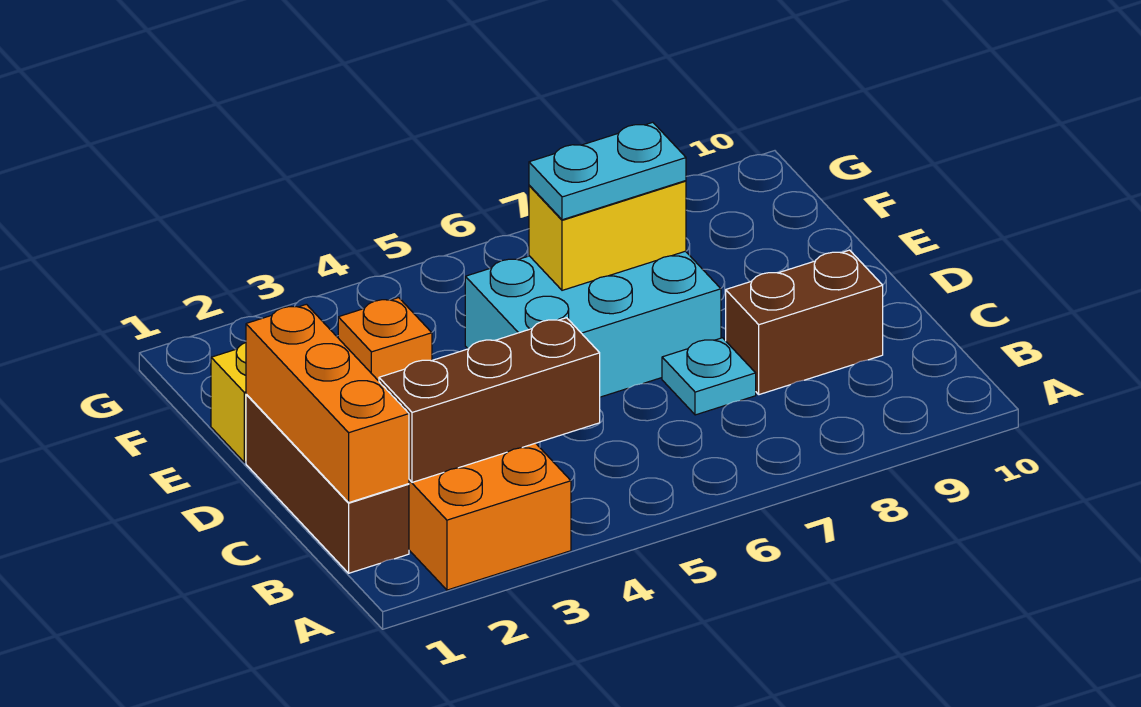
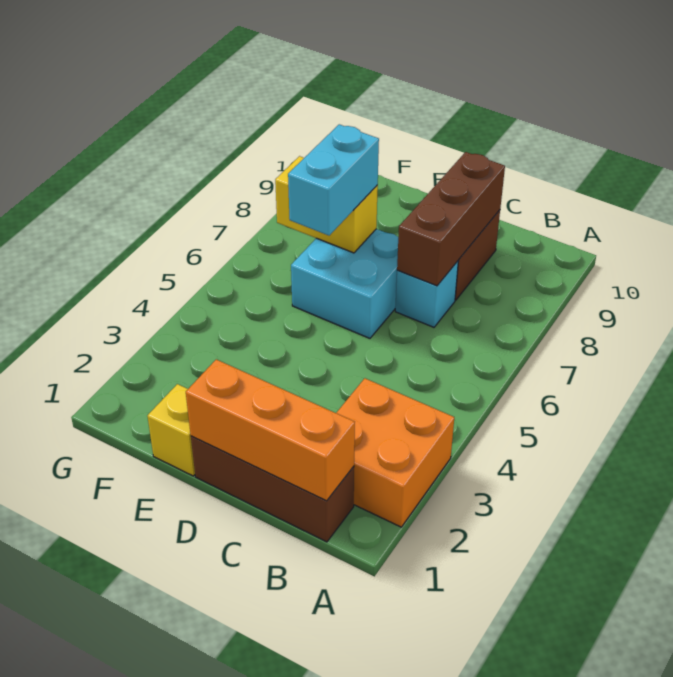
brown 1x3 brick [379,318,600,482] -> brown 1x3 brick moved to [397,152,505,286]
cyan 1x1 plate [662,338,756,415] -> cyan 1x1 brick [395,261,458,327]
cyan 2x3 brick [465,251,721,397] -> cyan 2x2 brick [291,229,398,338]
orange 1x1 brick [338,298,432,381] -> none
yellow 1x2 brick [529,181,686,290] -> yellow 1x2 brick turned to [275,156,378,253]
cyan 1x2 plate [529,122,686,220] -> cyan 1x2 brick [288,124,379,235]

